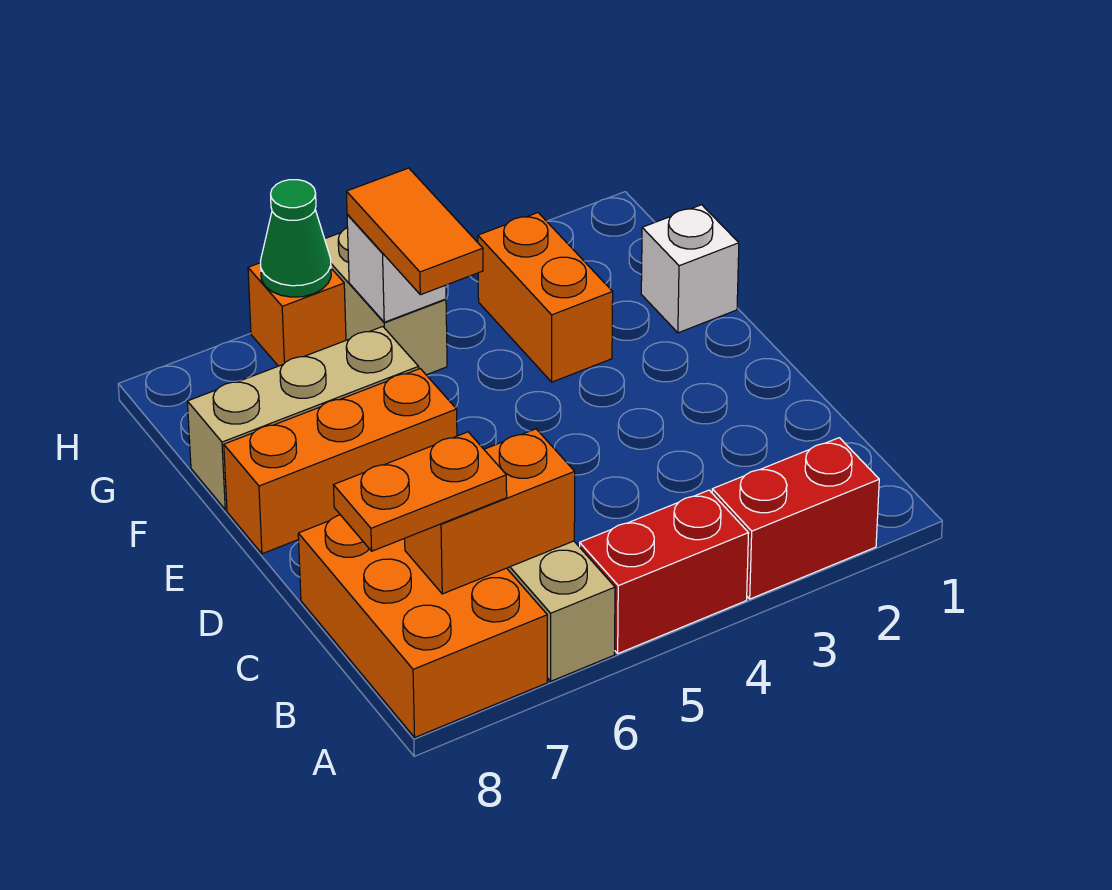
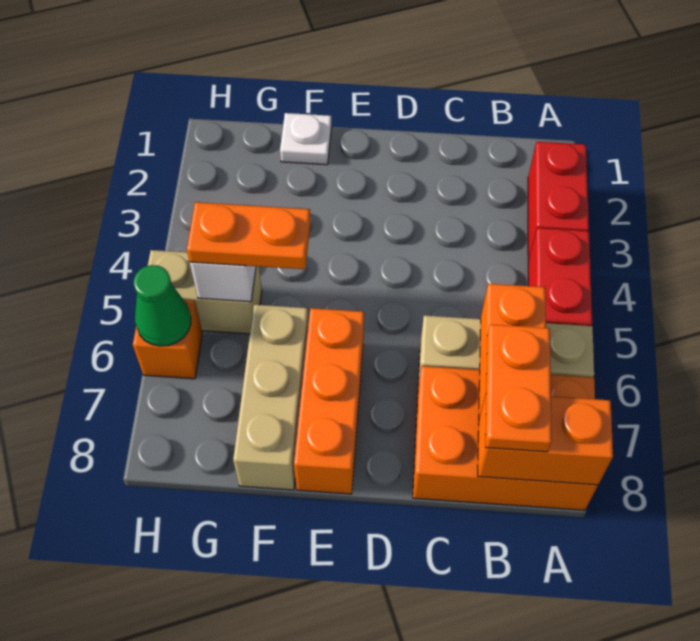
white 1x1 brick [641,205,739,333] -> white 1x1 plate [280,113,332,165]
orange 1x2 brick [478,213,613,382] -> orange 1x2 brick moved to [478,395,613,485]
orange 1x2 tile [346,168,483,295] -> orange 1x2 plate [187,202,310,269]

